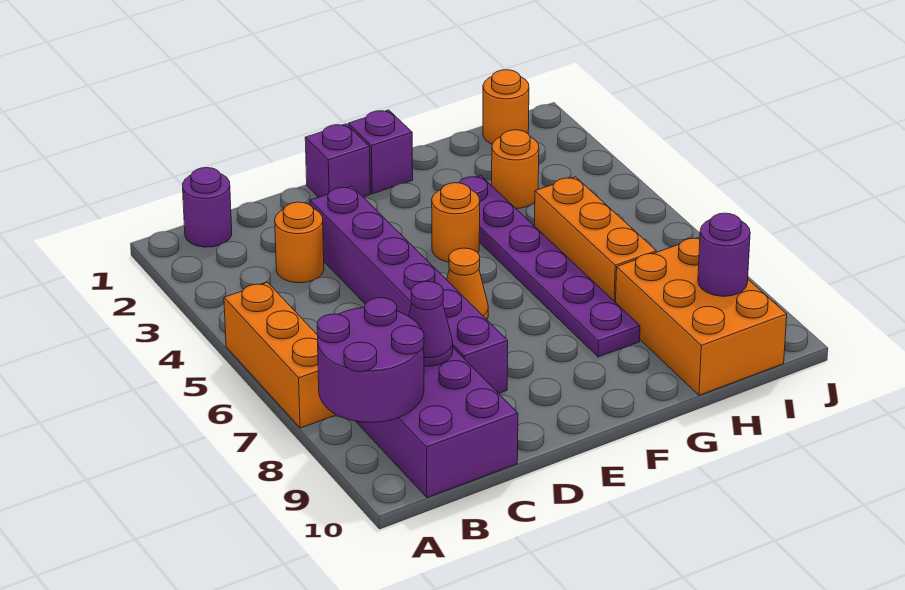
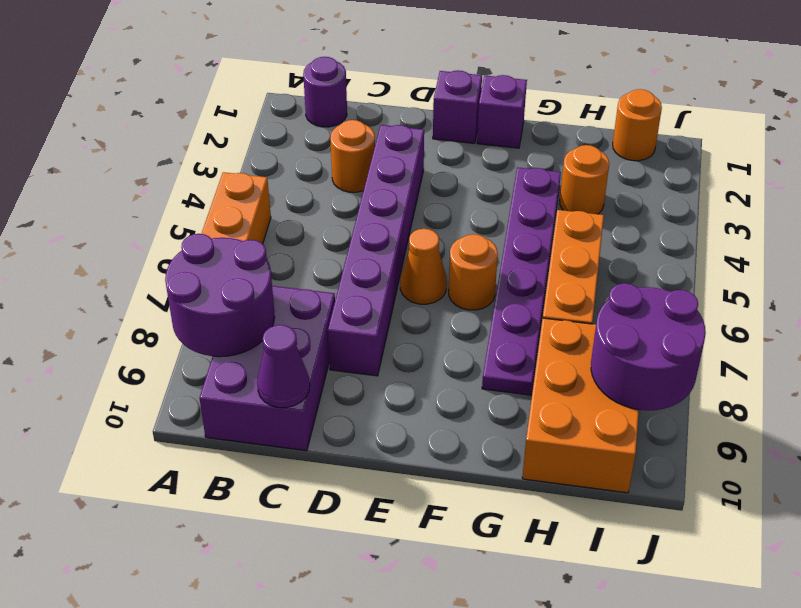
purple 1x1 cone [409,281,453,366] -> purple 1x1 cone moved to [257,325,310,408]
orange 1x1 round brick [432,183,480,262] -> orange 1x1 round brick moved to [449,234,498,310]
purple 1x1 round brick [698,213,750,296] -> purple 2x2 round brick [591,283,706,410]

